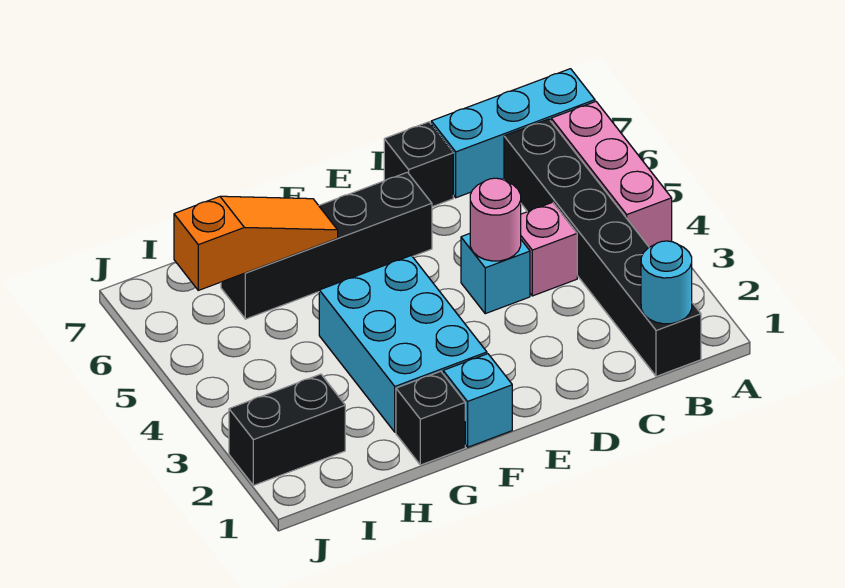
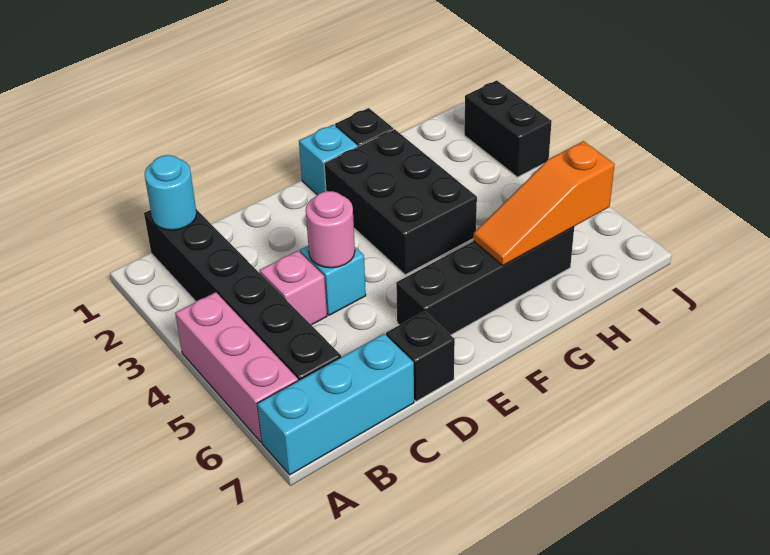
cyan 2x3 brick [319,256,487,432] -> black 2x3 brick [324,129,477,275]
black 1x2 brick [229,374,345,485] -> black 1x2 brick turned to [464,80,552,177]

